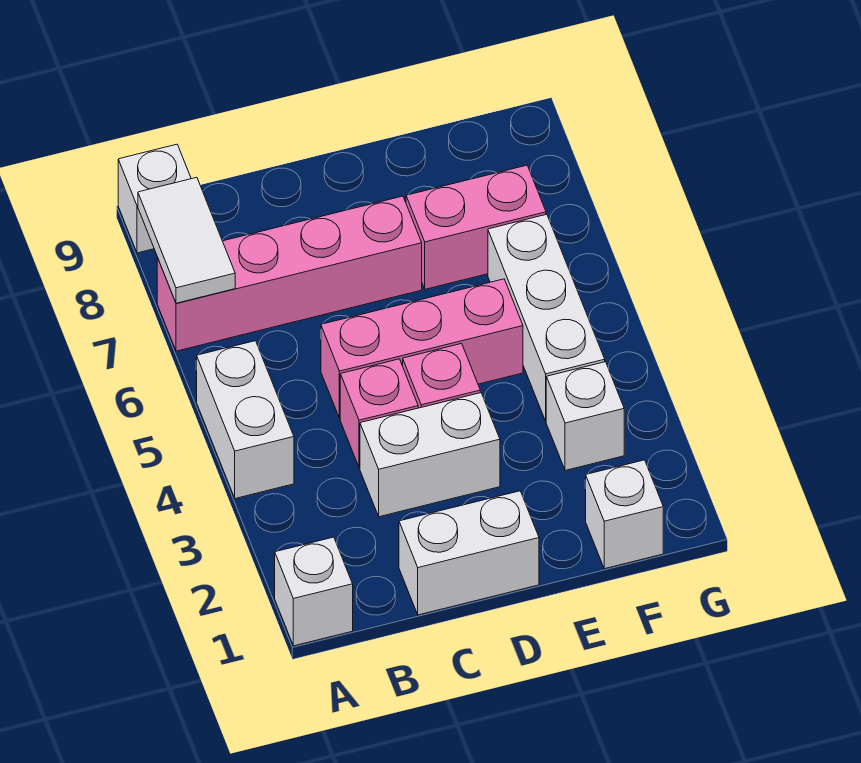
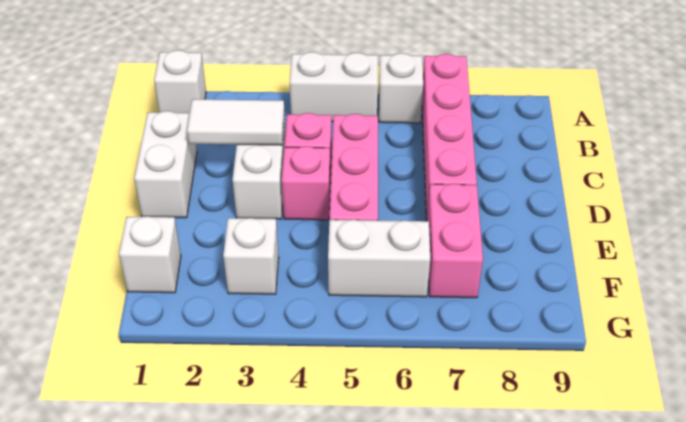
white 1x2 tile [138,177,235,303] -> white 1x2 tile moved to [187,99,285,145]
white 1x1 brick [118,144,191,253] -> white 1x1 brick moved to [379,53,423,123]
white 1x3 brick [488,214,605,421] -> white 1x2 brick [328,220,430,297]

